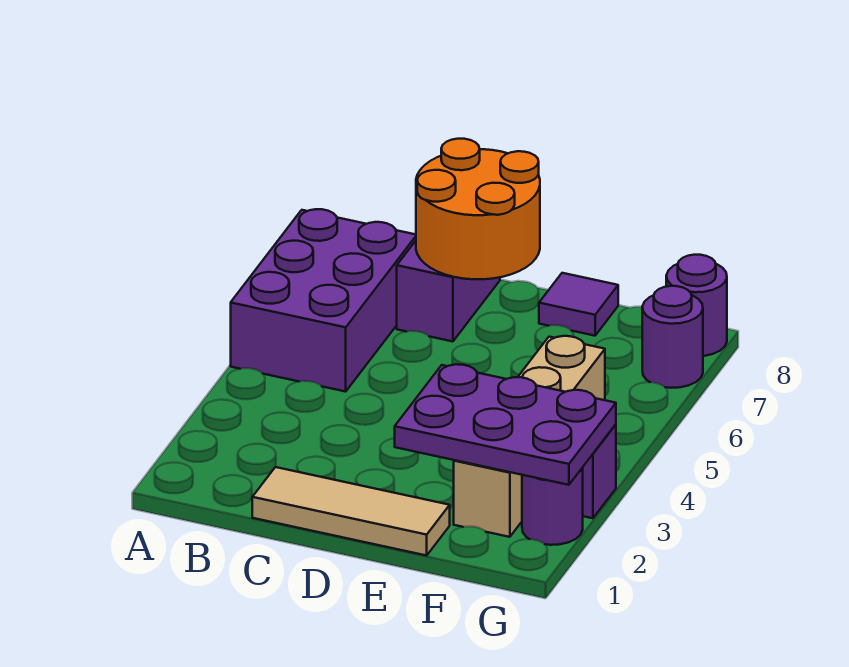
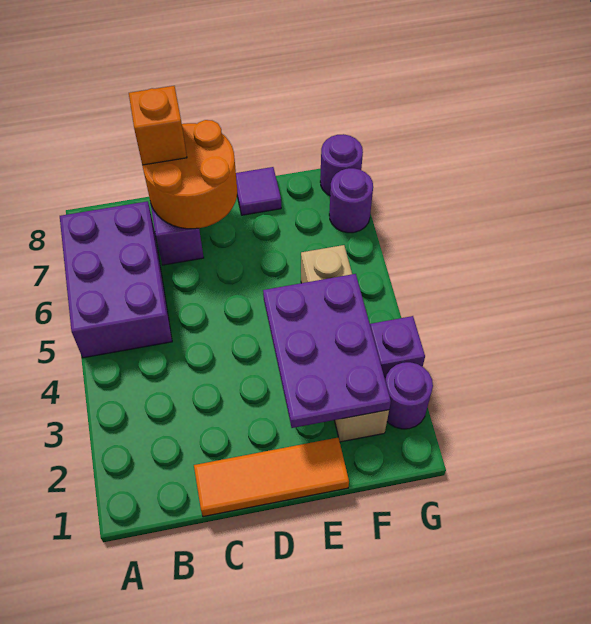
tan 1x3 tile [252,467,450,556] -> orange 1x3 tile [194,437,349,517]
none -> orange 1x1 brick [129,86,187,165]
purple 2x3 plate [395,364,616,485] -> purple 2x3 plate turned to [263,274,391,428]

